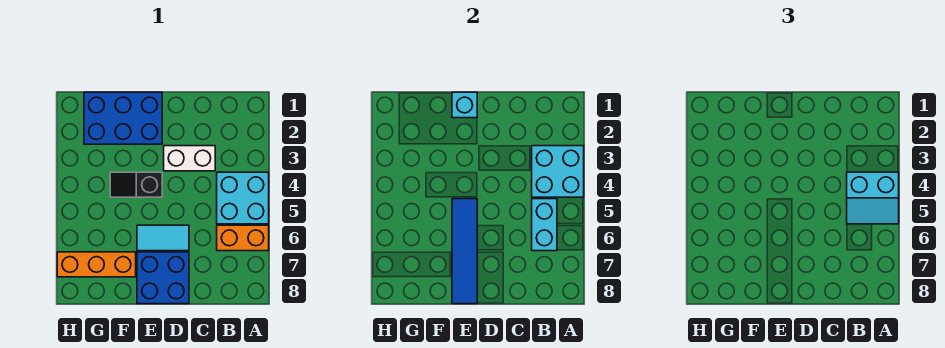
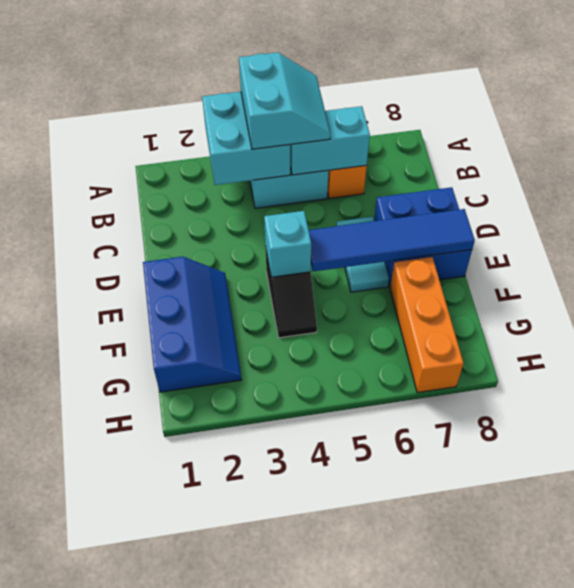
white 1x2 brick [164,146,215,171] -> none
blue 2x3 brick [84,92,162,144] -> blue 2x3 slope [143,257,241,392]
cyan 1x1 brick [452,92,477,118] -> cyan 1x1 brick moved to [264,211,311,277]

